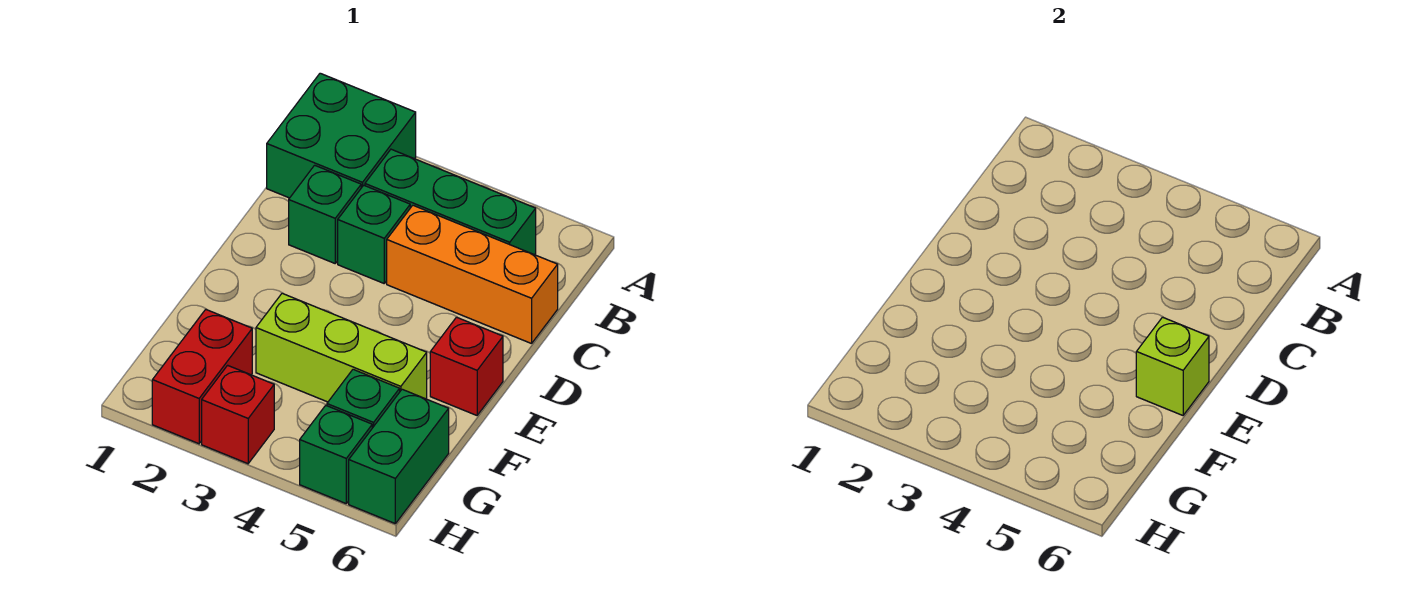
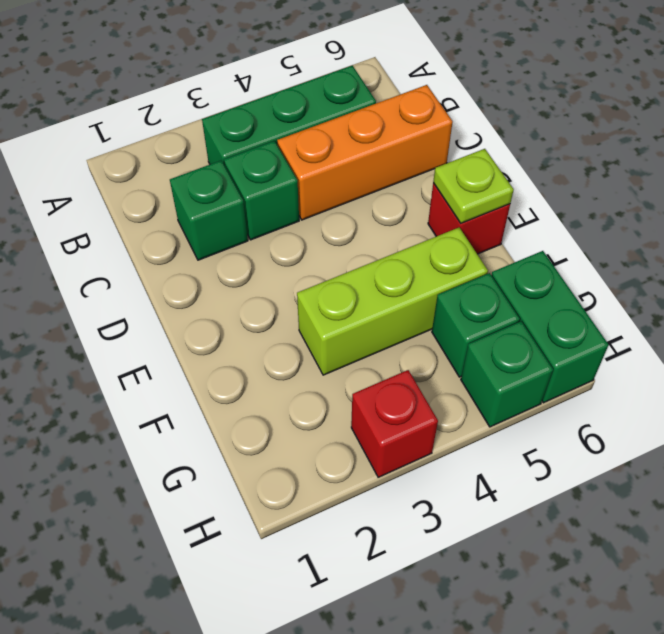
green 2x2 brick [267,73,416,198] -> none
lime 1x1 brick [1136,317,1209,415] -> lime 1x1 plate [433,149,514,223]
red 1x2 brick [152,309,252,444] -> none

